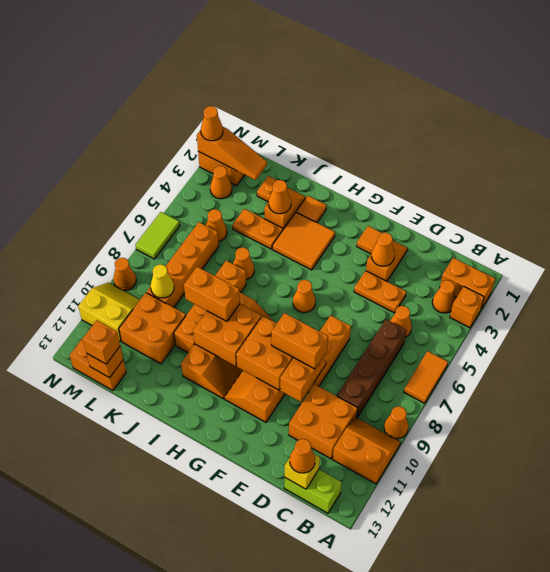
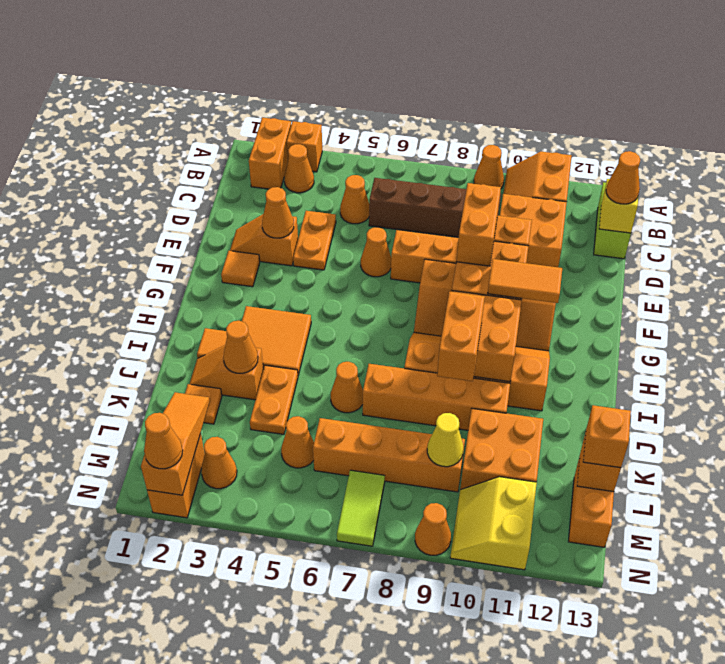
orange 1x2 tile [404,351,448,403] -> orange 1x2 tile moved to [488,259,562,303]
orange 1x1 cone [293,280,316,313] -> orange 1x1 cone moved to [361,227,391,277]
lime 1x2 tile [135,212,180,259] -> lime 1x2 tile turned to [337,470,385,546]

